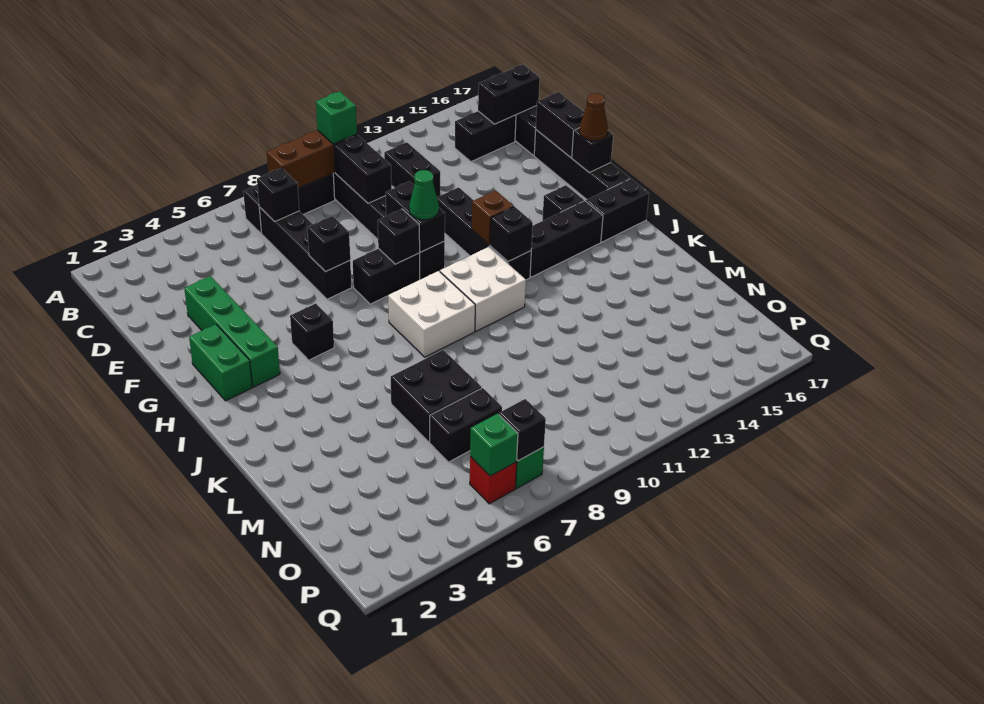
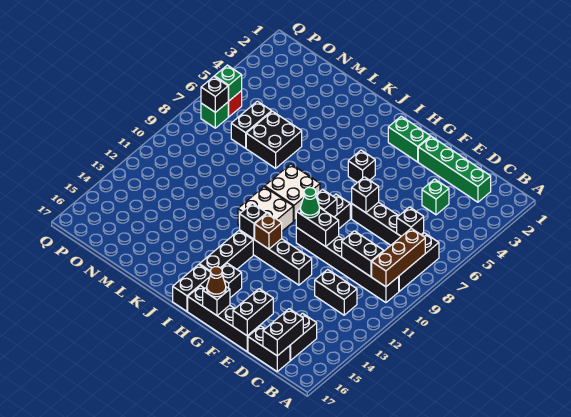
green 1x1 brick [316,91,357,144] -> green 1x1 brick moved to [422,179,449,215]
green 1x4 brick [184,276,280,387] -> green 1x4 brick moved to [418,136,491,202]
black 1x2 brick [536,92,584,157] -> black 1x2 brick turned to [233,289,273,336]

